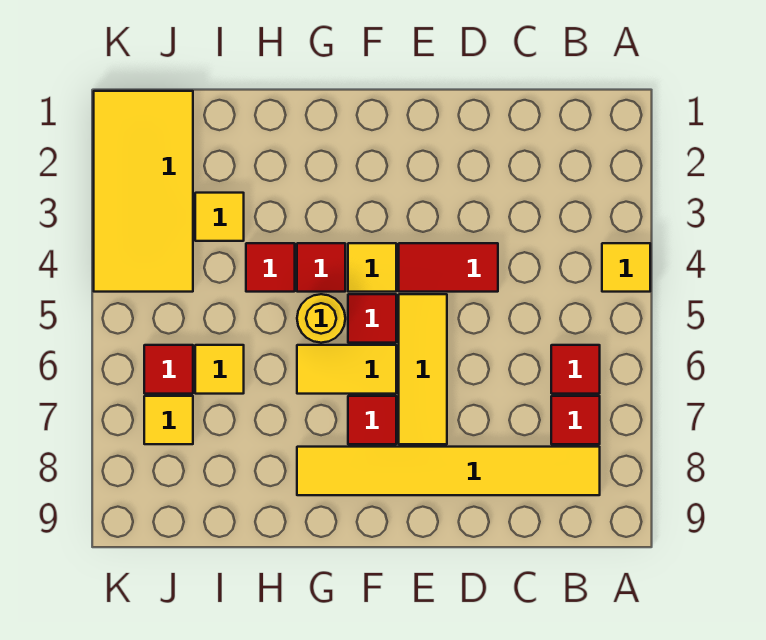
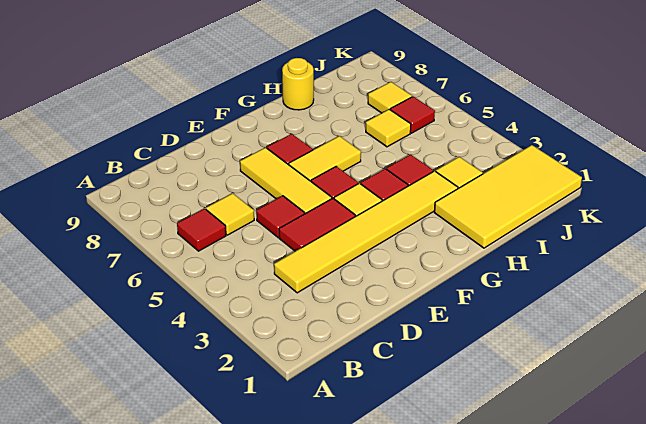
yellow 1x1 tile [602,243,650,292] -> yellow 1x1 tile moved to [206,193,254,235]
red 1x1 tile [551,396,600,444] -> red 1x1 tile moved to [256,196,305,238]
yellow 1x6 tile [297,447,600,495] -> yellow 1x6 tile moved to [274,171,458,293]
yellow 1x1 round brick [297,294,345,343] -> yellow 1x1 round brick moved to [282,58,314,110]
yellow 2x4 tile [94,91,193,292] -> yellow 2x4 tile turned to [434,145,582,248]

